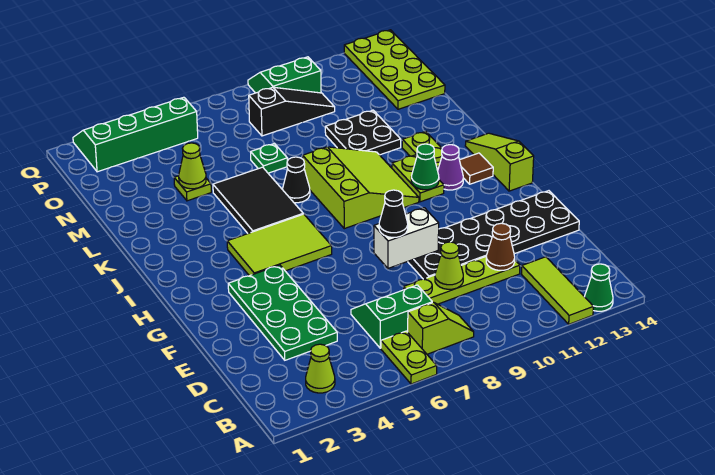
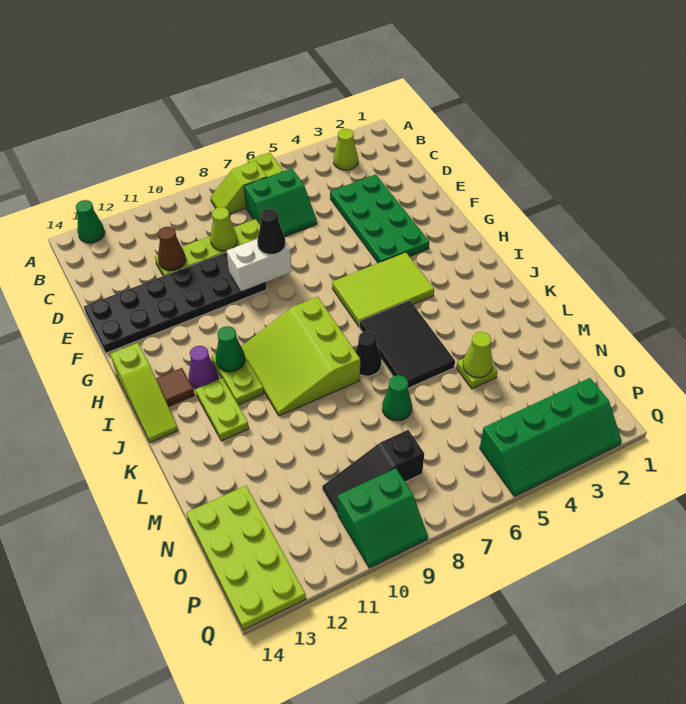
lime 1x3 tile [522,257,594,324] -> none
black 2x2 plate [325,110,401,155] -> none
green 1x1 plate [251,143,287,173] -> green 1x1 cone [382,375,412,421]

